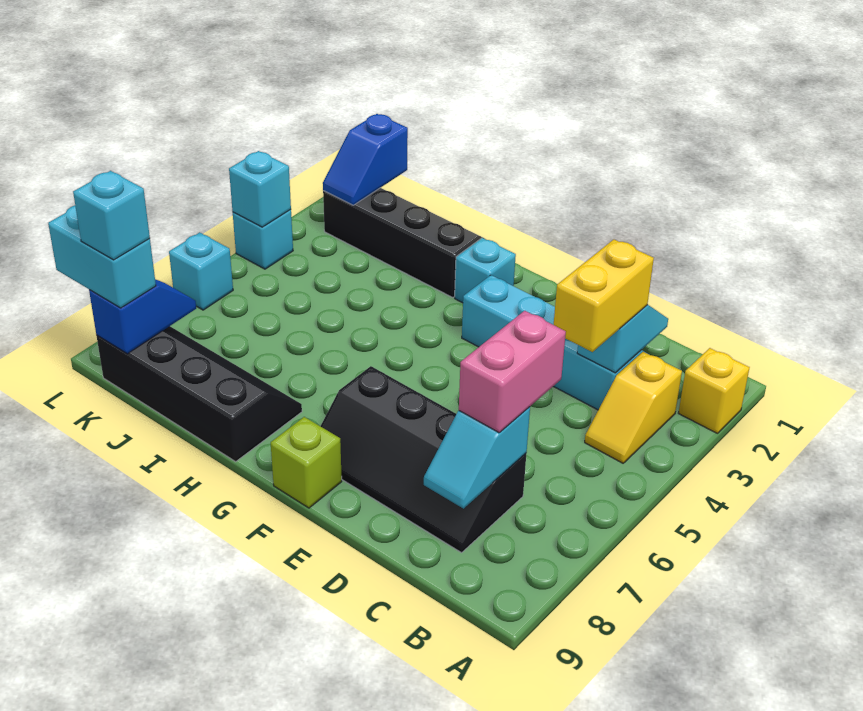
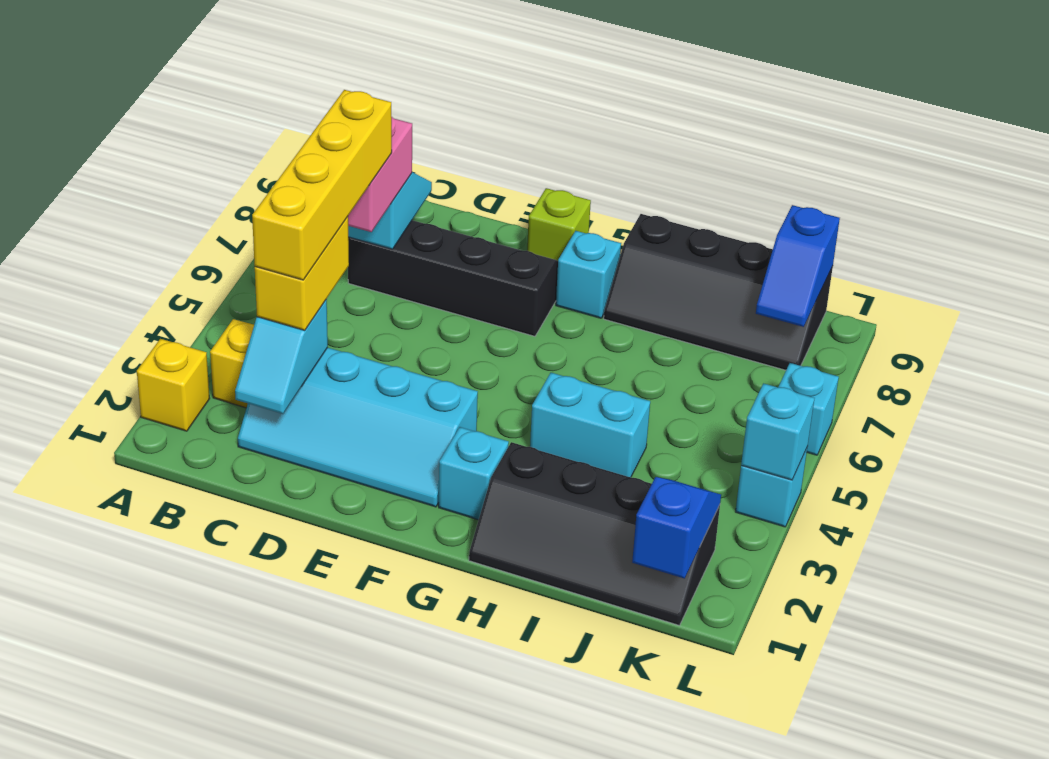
none -> yellow 1x4 brick [252,90,392,280]
cyan 1x2 brick [48,205,156,308] -> cyan 1x2 brick moved to [530,373,650,477]
cyan 1x1 brick [73,171,150,260] -> cyan 1x1 brick moved to [556,231,621,318]

